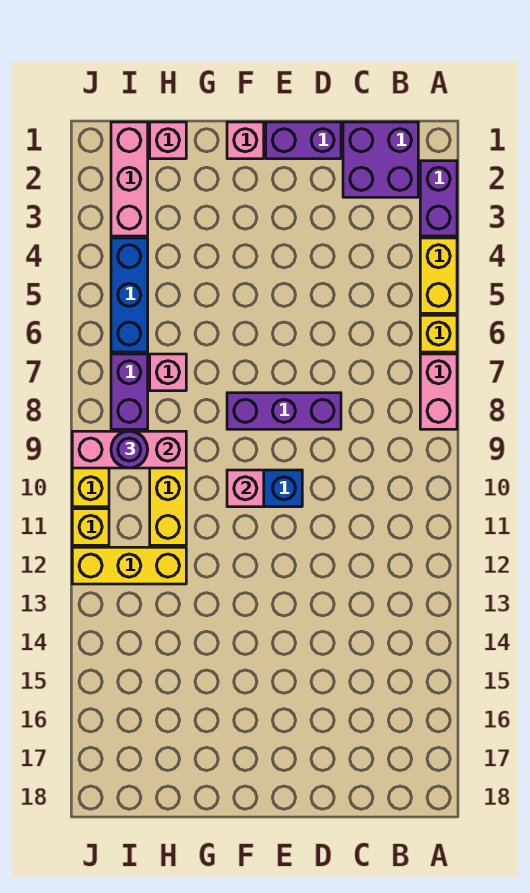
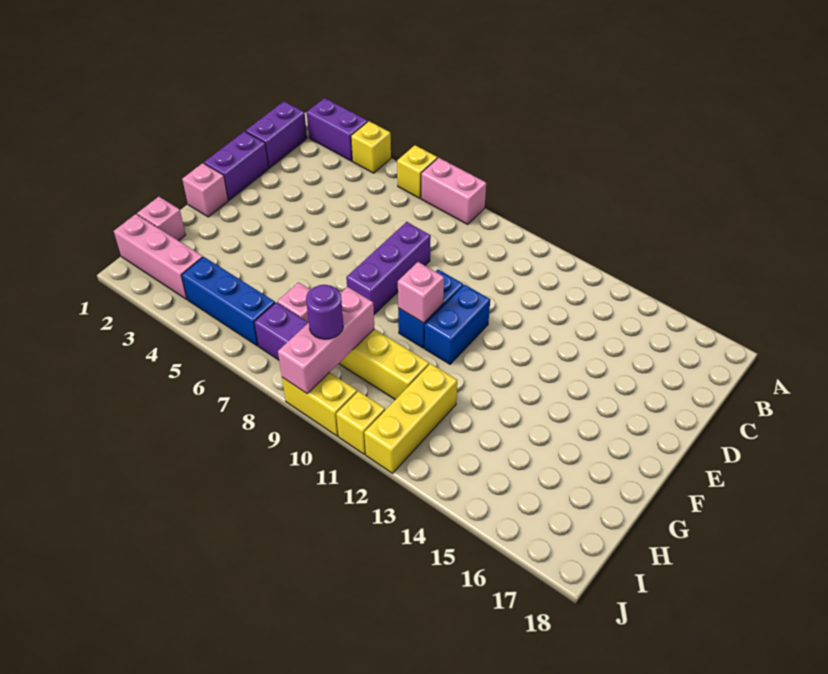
yellow 1x2 brick [420,238,457,313] -> yellow 1x1 brick [351,121,391,173]
purple 2x2 brick [343,122,418,197] -> purple 1x2 brick [246,101,307,168]
none -> blue 1x2 brick [425,285,490,364]

